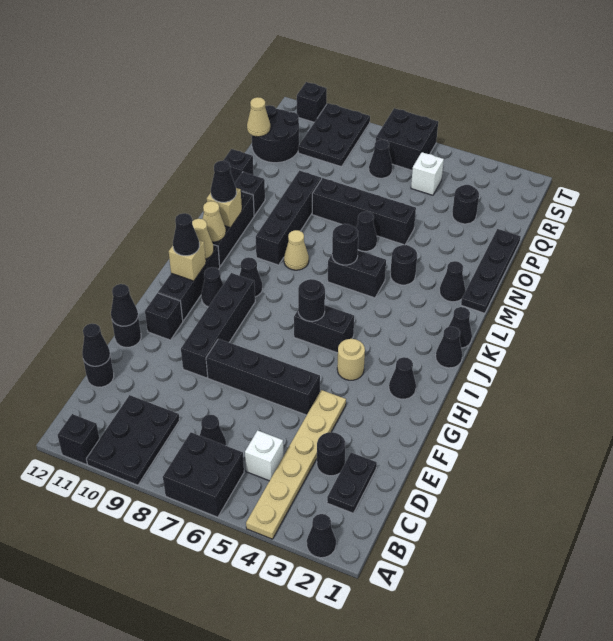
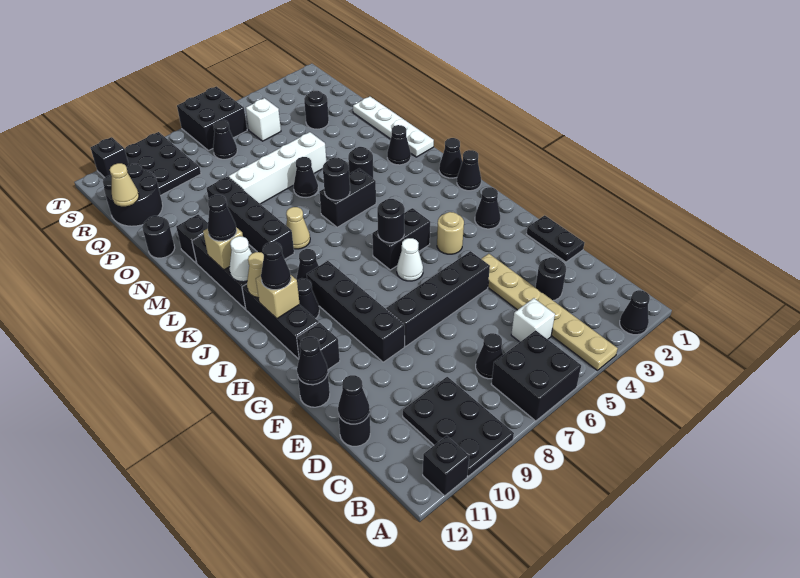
black 1x2 plate [327,453,377,513] -> black 1x2 plate moved to [527,215,584,262]
none -> white 1x1 cone [397,238,423,281]
tan 1x1 cone [203,201,226,242] -> white 1x1 cone [229,236,252,282]
black 1x4 plate [461,229,521,313] -> white 1x4 plate [353,96,434,157]
black 1x4 brick [312,178,416,245] -> white 1x4 brick [228,132,326,204]
black 1x1 brick [223,149,254,183] -> black 1x1 round brick [142,216,175,258]

